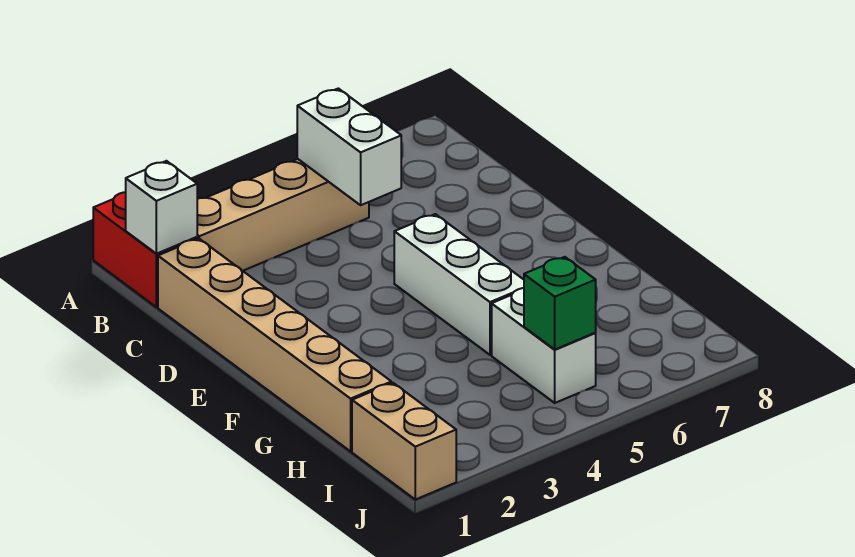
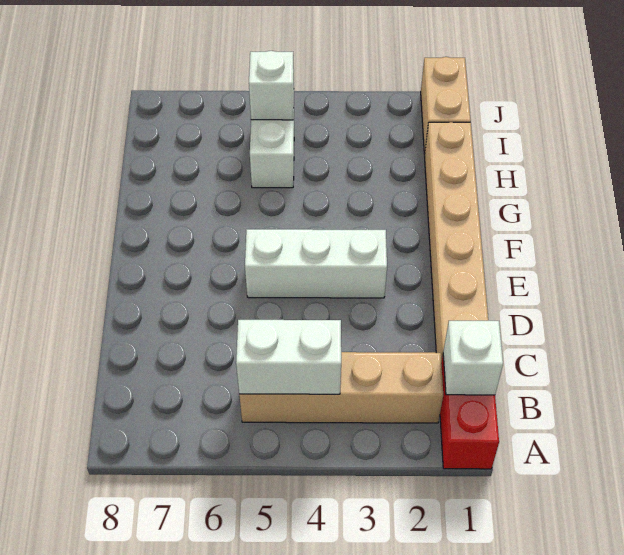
white 1x2 brick [297,88,401,205] -> white 1x2 brick turned to [236,320,341,394]
white 1x3 brick [394,214,524,355] -> white 1x3 brick turned to [245,229,387,298]
green 1x1 brick [524,257,596,349] -> white 1x1 brick [249,51,294,120]

